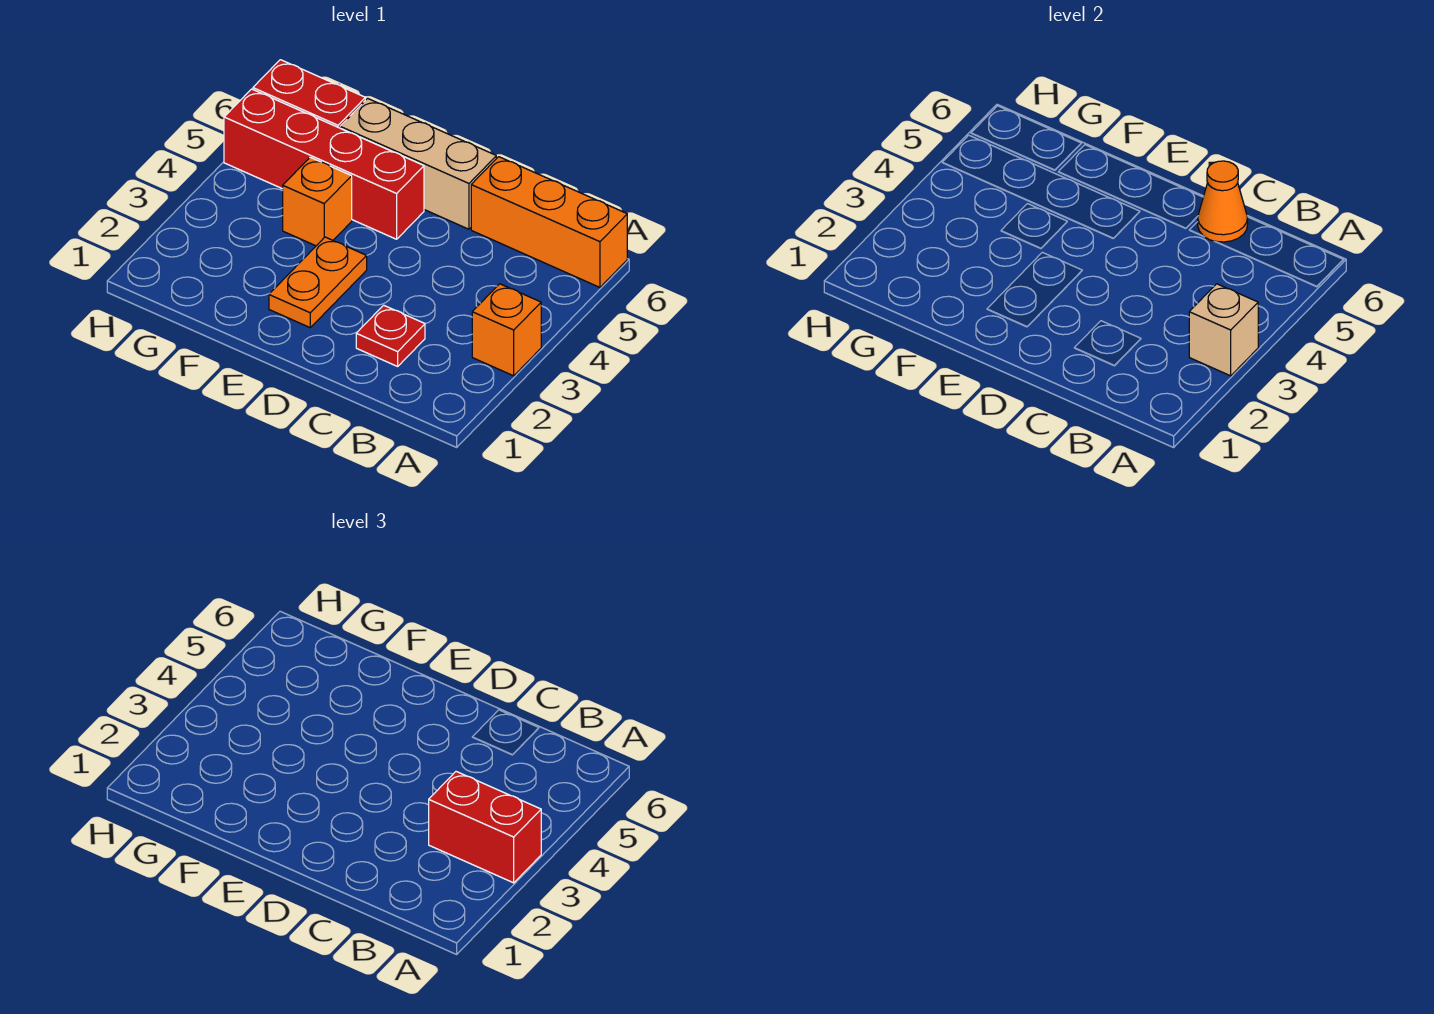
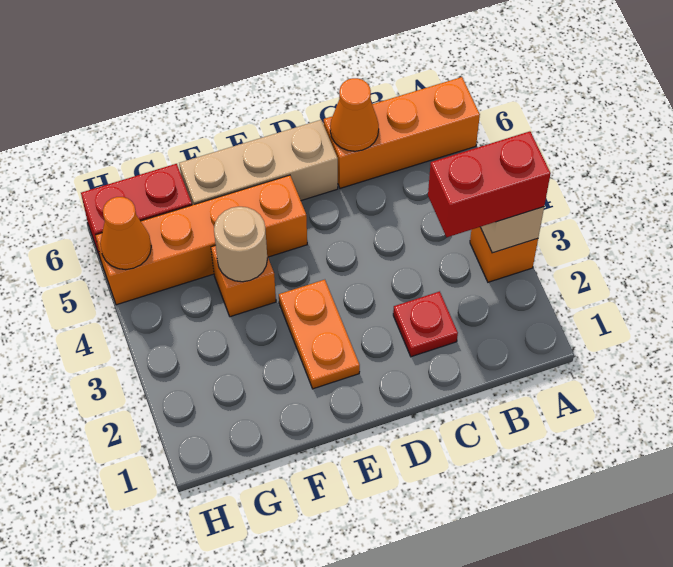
red 1x4 brick [224,89,424,239] -> orange 1x4 brick [95,175,307,305]
none -> tan 1x1 round brick [214,207,267,282]
none -> orange 1x1 cone [100,197,151,270]

